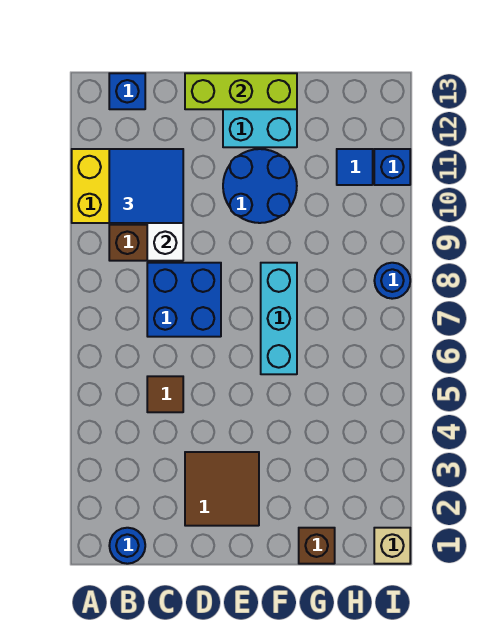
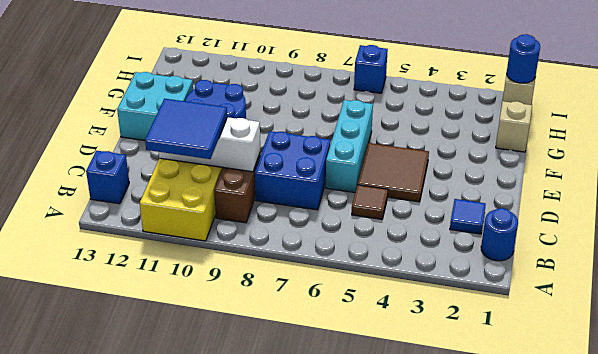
brown 2x2 tile [185,452,259,526] -> brown 2x2 tile moved to [358,143,429,202]
lime 1x3 brick [185,73,297,109] -> none
cyan 1x3 brick [261,263,297,374] -> cyan 1x3 brick turned to [326,100,373,192]
brown 1x1 brick [299,528,335,564] -> tan 1x1 brick [496,101,532,152]
blue 1x1 tile [337,149,373,185] -> blue 1x1 tile moved to [450,199,486,234]
blue 1x1 round brick [374,263,410,299] -> blue 1x1 round brick moved to [507,34,540,83]
blue 1x1 brick [374,149,410,185] -> blue 1x1 brick moved to [354,45,388,93]

